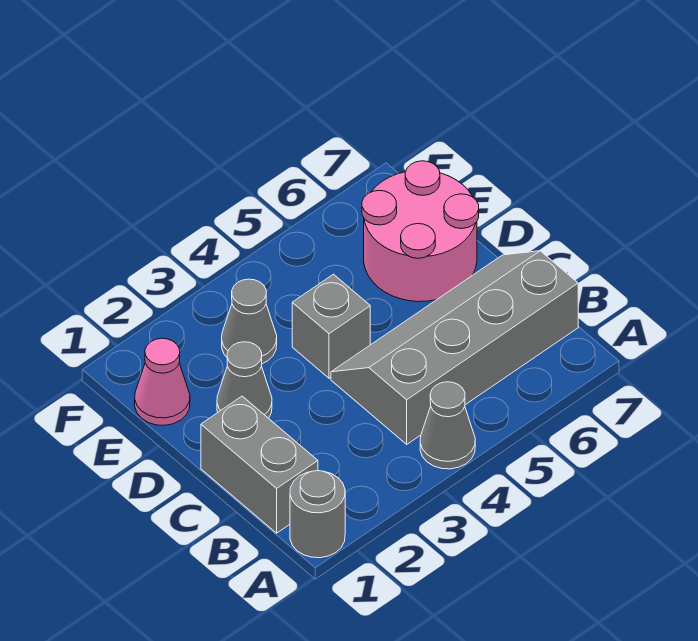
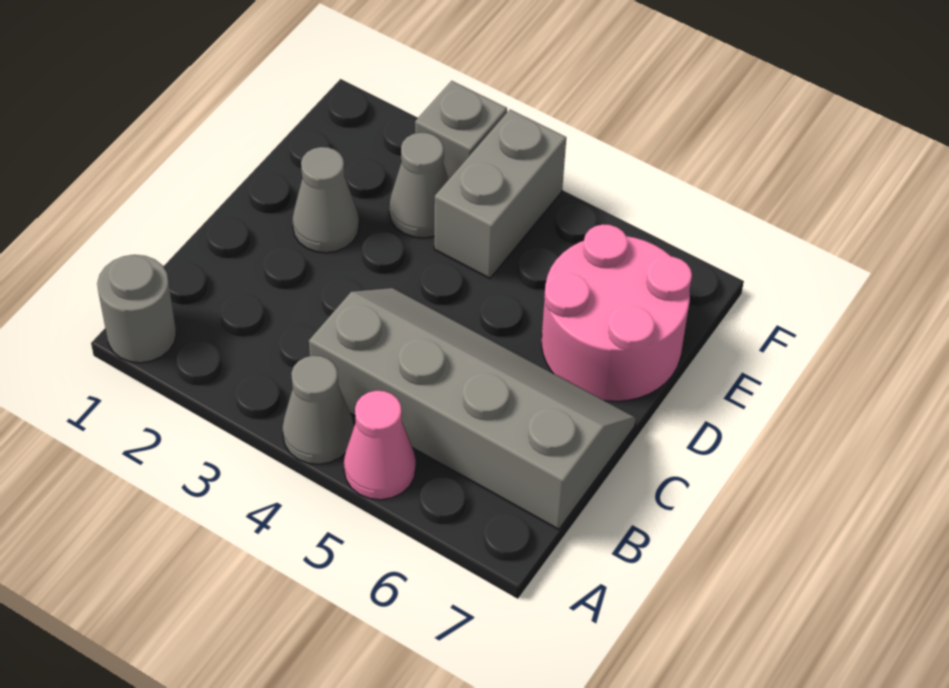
grey 1x2 brick [201,396,318,533] -> grey 1x2 brick moved to [434,110,566,278]
grey 1x1 brick [292,274,370,378] -> grey 1x1 brick moved to [415,81,507,180]
pink 1x1 cone [135,338,190,425] -> pink 1x1 cone moved to [344,391,416,500]

